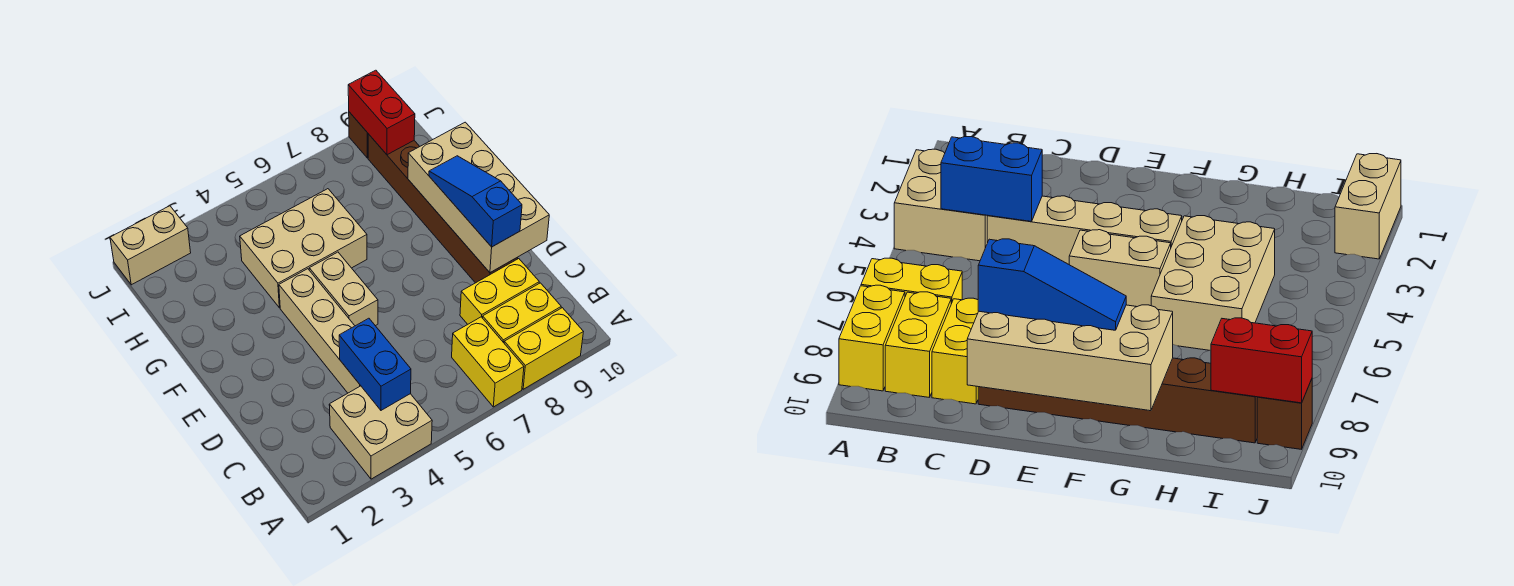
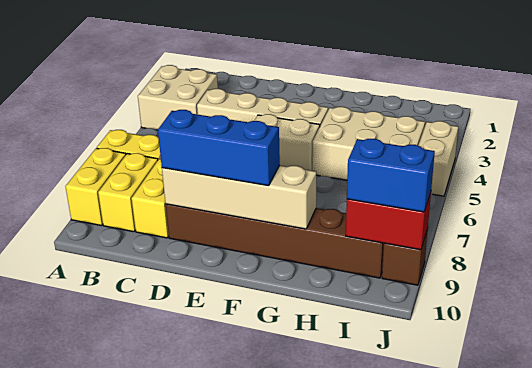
blue 1x2 brick [339,318,411,410] -> blue 1x2 brick moved to [347,139,435,212]
tan 2x4 brick [408,122,549,273] -> tan 1x4 brick [162,165,316,229]
blue 1x3 slope [429,156,522,247] -> blue 1x3 brick [158,110,280,186]
tan 2x3 brick [240,189,367,308] -> tan 2x3 brick turned to [312,107,425,180]
tan 1x2 brick [110,206,191,285] -> tan 1x2 brick moved to [418,121,458,196]

